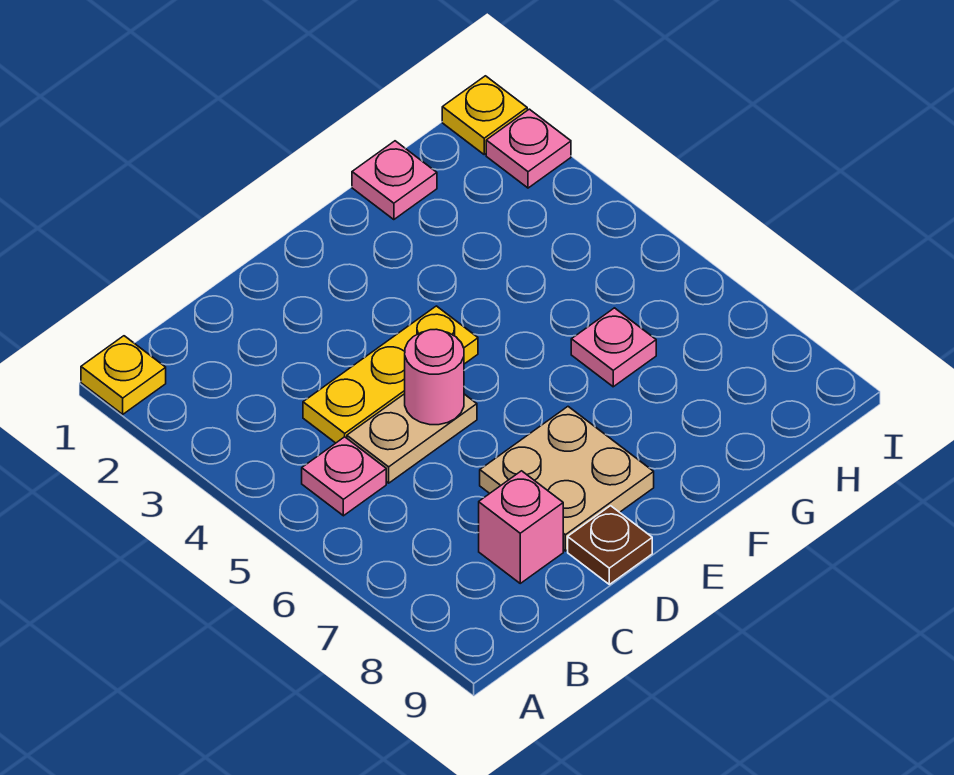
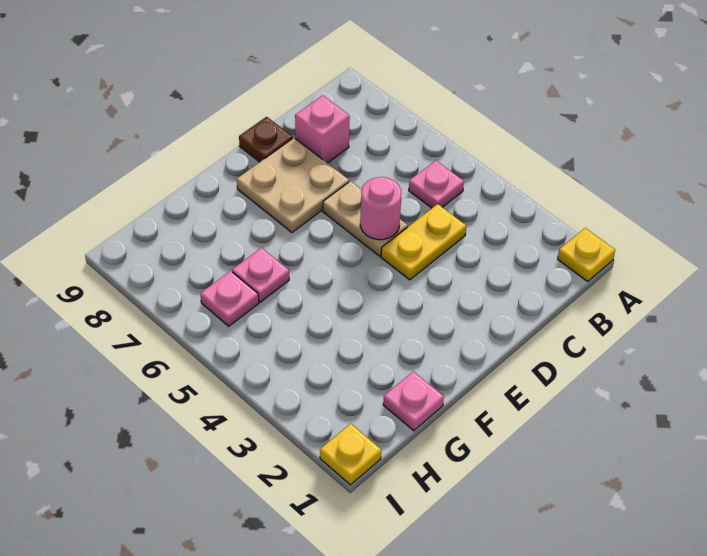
yellow 1x3 plate [303,306,478,443] -> yellow 1x2 plate [381,204,466,280]
tan 1x2 plate [347,394,477,483] -> tan 1x2 plate turned to [323,181,408,256]
pink 1x1 plate [486,109,571,188] -> pink 1x1 plate moved to [201,271,259,326]

